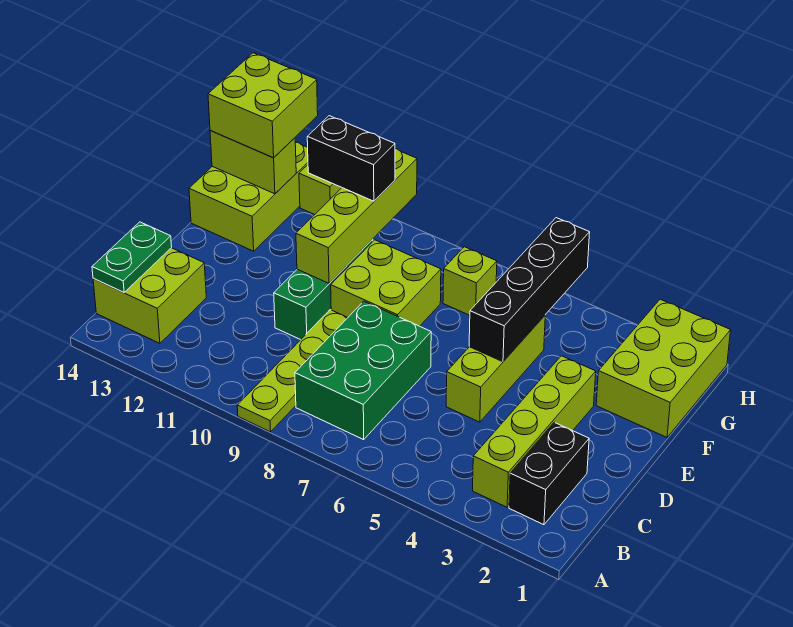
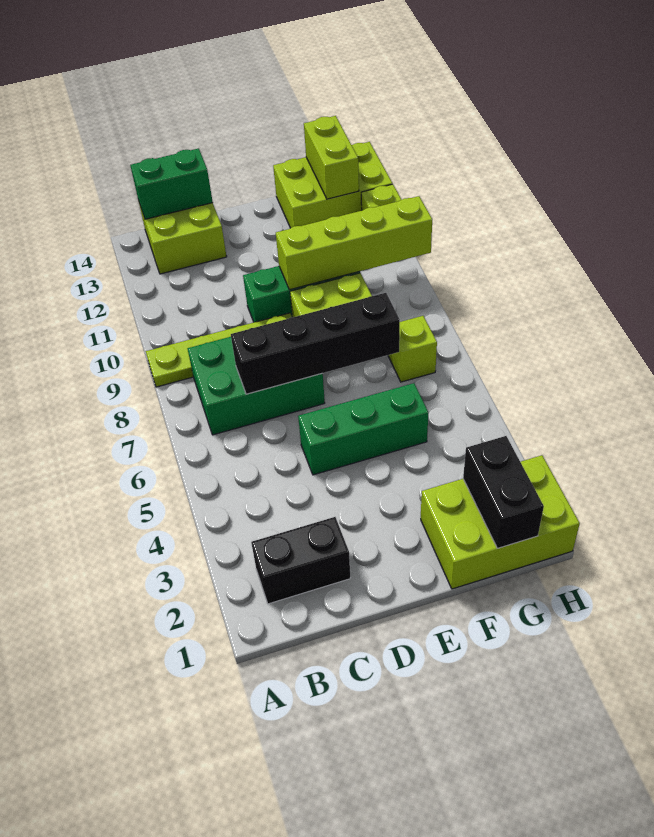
lime 1x4 brick [473,356,596,507] -> none
green 1x2 plate [92,222,172,292] -> green 1x2 brick [130,148,213,219]
lime 1x3 brick [446,316,545,422] -> green 1x3 brick [298,383,428,475]
black 1x4 brick [469,218,590,362] -> black 1x4 brick moved to [231,293,400,394]
black 1x2 brick [307,116,395,201] -> black 1x2 brick moved to [463,436,544,548]
lime 2x2 brick [208,53,318,158] -> none

